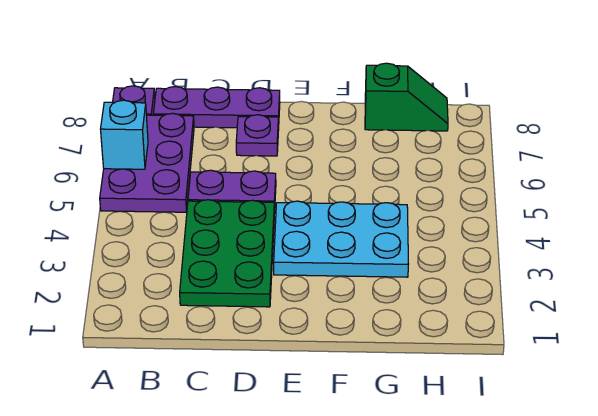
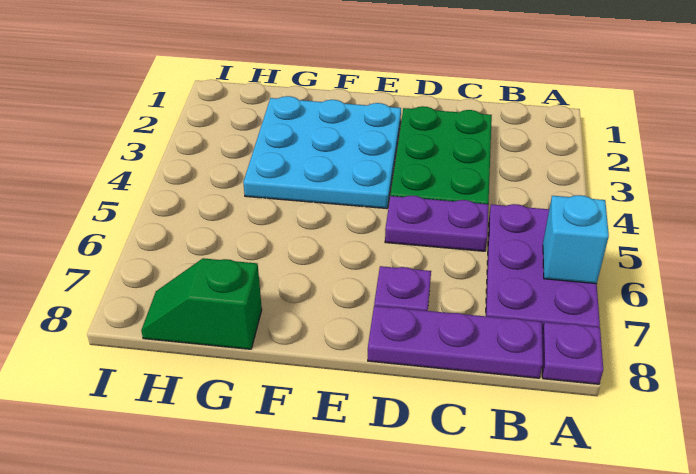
cyan 2x3 plate [274,201,408,277] -> cyan 3x3 plate [243,96,401,209]

